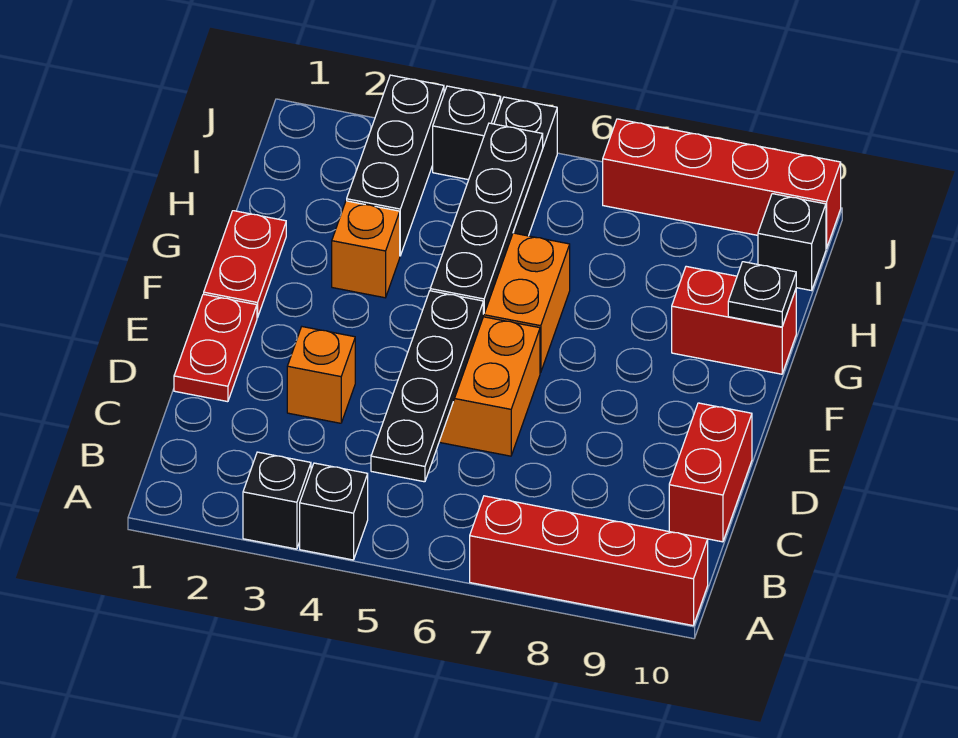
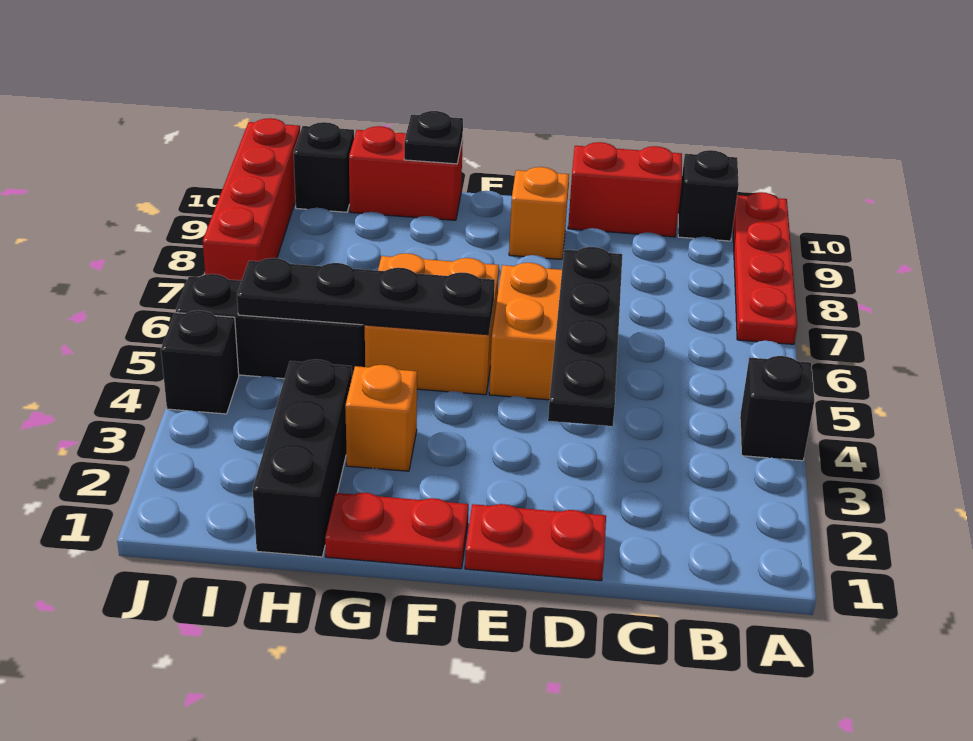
black 1x1 brick [243,452,311,549] -> black 1x1 brick moved to [678,150,739,241]
red 1x4 brick [470,496,708,625] -> red 1x4 plate [733,192,797,344]
black 1x4 plate [371,291,484,482] -> black 1x4 plate turned to [548,247,622,426]
orange 1x1 brick [287,327,355,423] -> orange 1x1 brick moved to [509,167,569,259]
red 1x2 brick [672,266,796,374] -> red 1x2 brick turned to [349,126,463,220]
black 1x3 brick [347,75,444,256] -> black 1x3 brick turned to [253,359,352,557]

